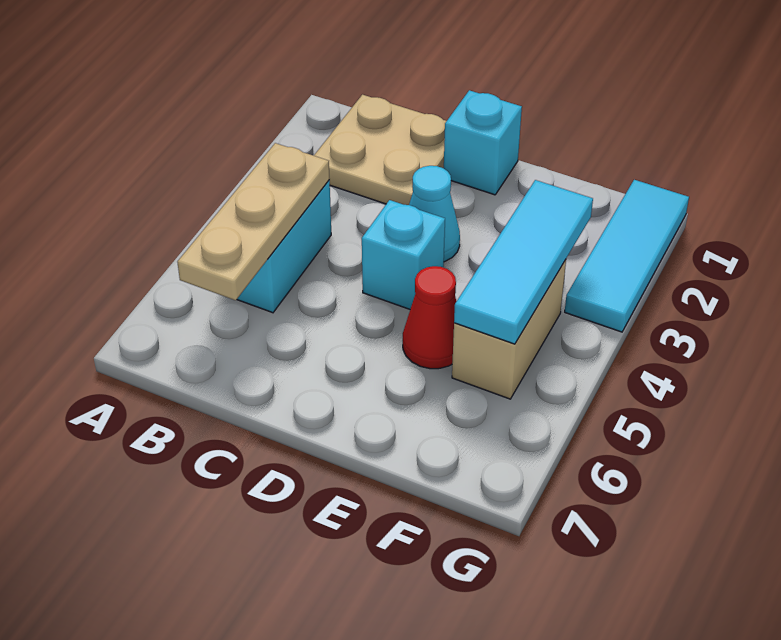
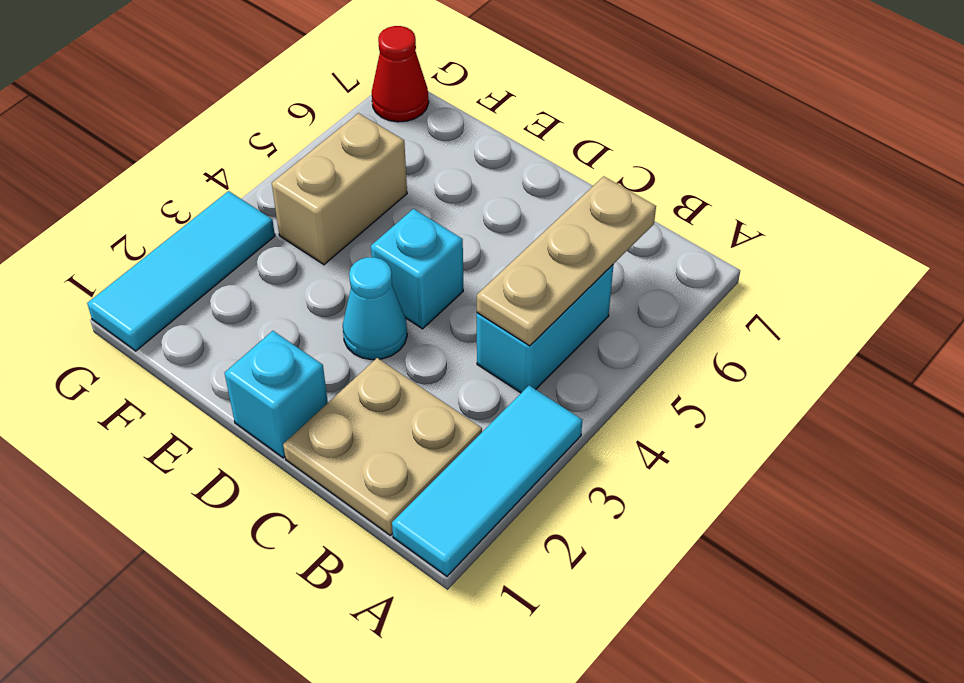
red 1x1 cone [403,266,457,369] -> red 1x1 cone moved to [372,26,429,122]
cyan 1x3 tile [454,180,593,344] -> cyan 1x3 tile moved to [392,385,582,576]

